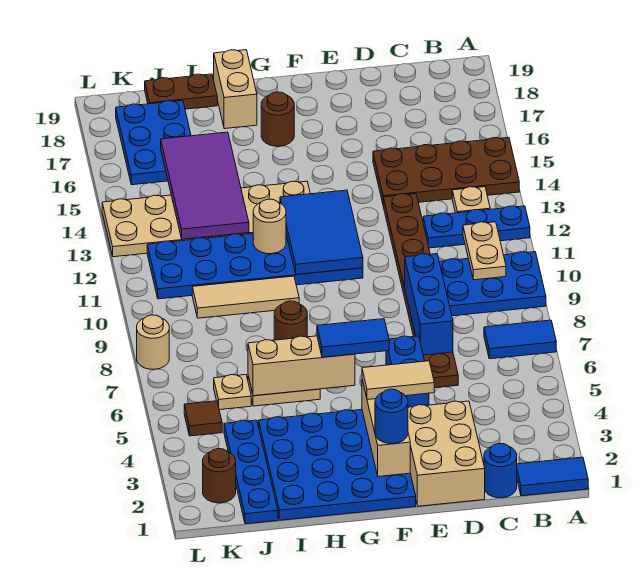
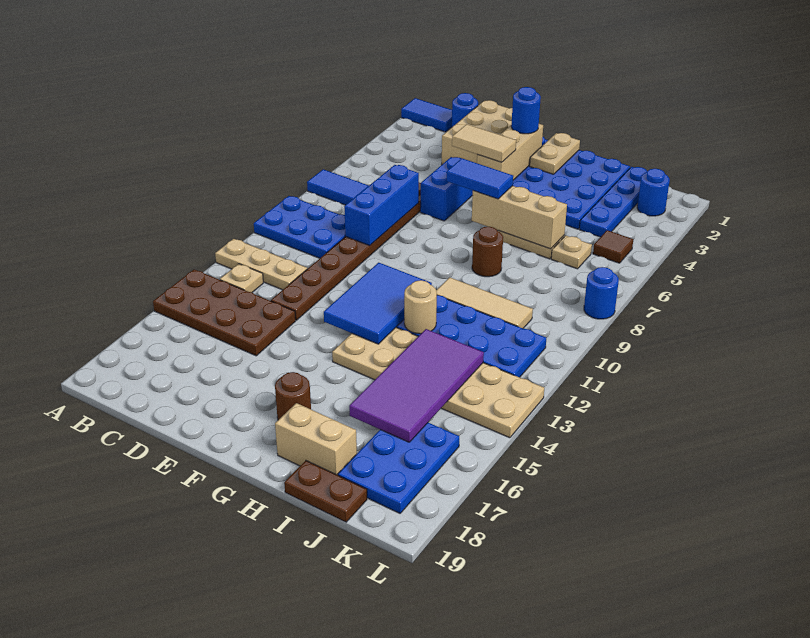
blue 1x3 plate [423,206,530,248] -> tan 1x3 plate [215,239,307,290]
tan 1x2 plate [463,222,506,280] -> tan 1x2 plate moved to [530,133,580,174]
tan 1x2 brick [214,50,257,129] -> tan 1x2 brick turned to [275,403,357,475]
brown 1x1 round brick [203,449,236,503] -> blue 1x1 round brick [637,169,670,216]
tan 1x1 round brick [137,315,169,369] -> blue 1x1 round brick [584,267,619,319]

